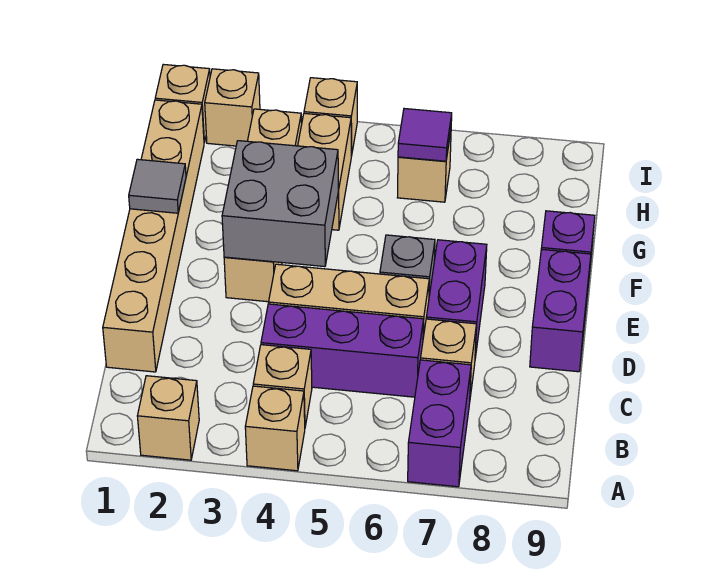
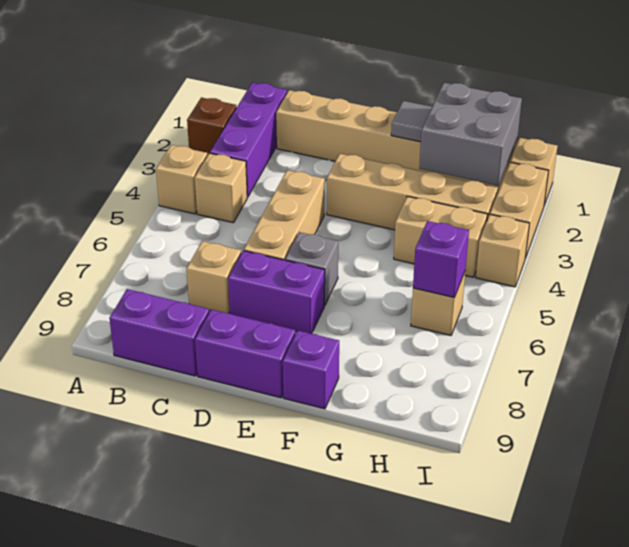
tan 1x1 brick [137,376,199,460] -> brown 1x1 brick [187,98,237,155]
purple 1x2 brick [408,360,471,487] -> purple 1x2 brick moved to [109,289,209,376]
purple 1x3 brick [261,304,424,397] -> purple 1x3 brick moved to [210,83,287,197]
grey 2x2 brick [222,141,338,267] -> grey 2x2 brick moved to [419,83,522,186]
purple 1x1 tile [398,109,452,161] -> purple 1x1 brick [413,221,469,298]
tan 1x1 brick [205,69,260,146] -> tan 1x2 brick [490,162,548,258]

